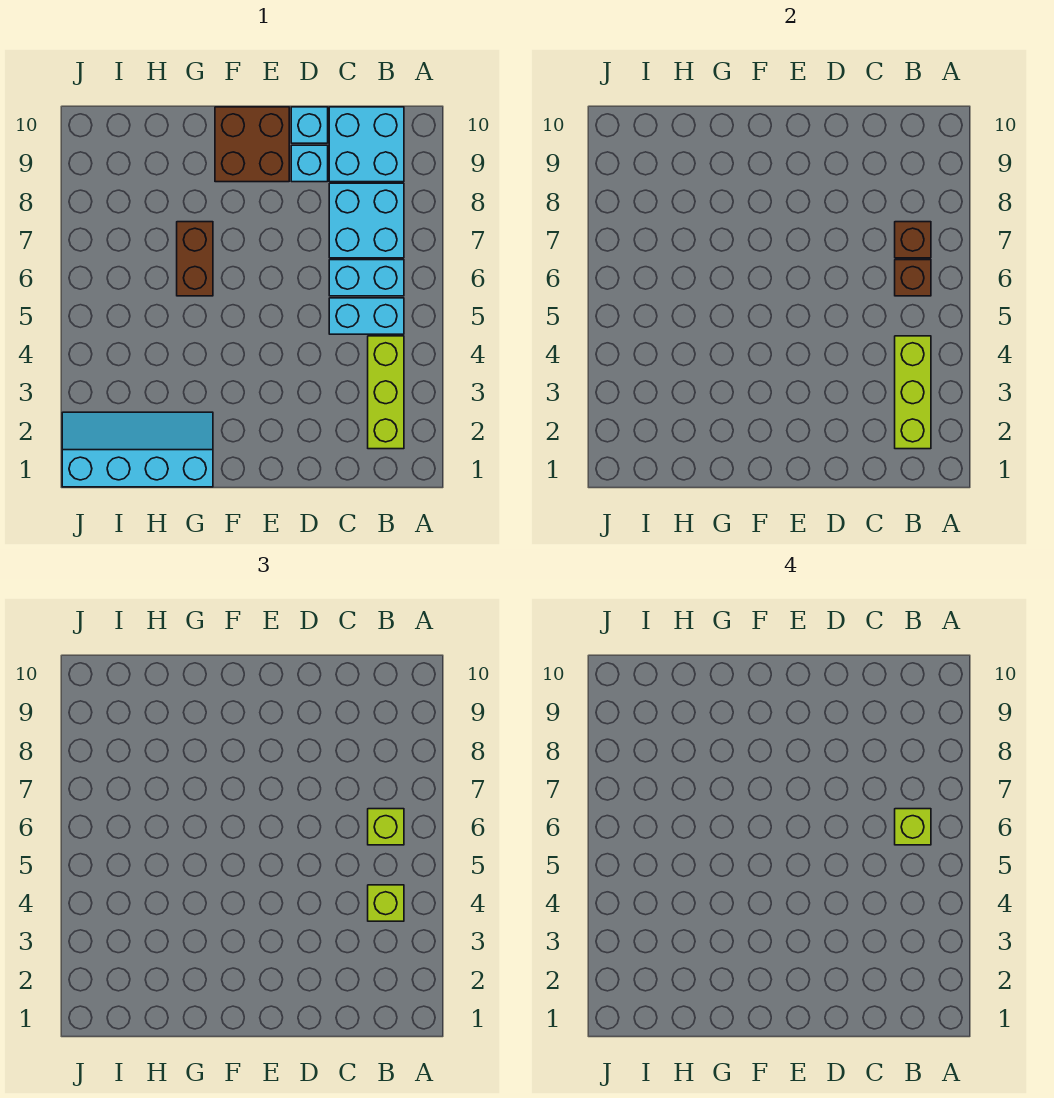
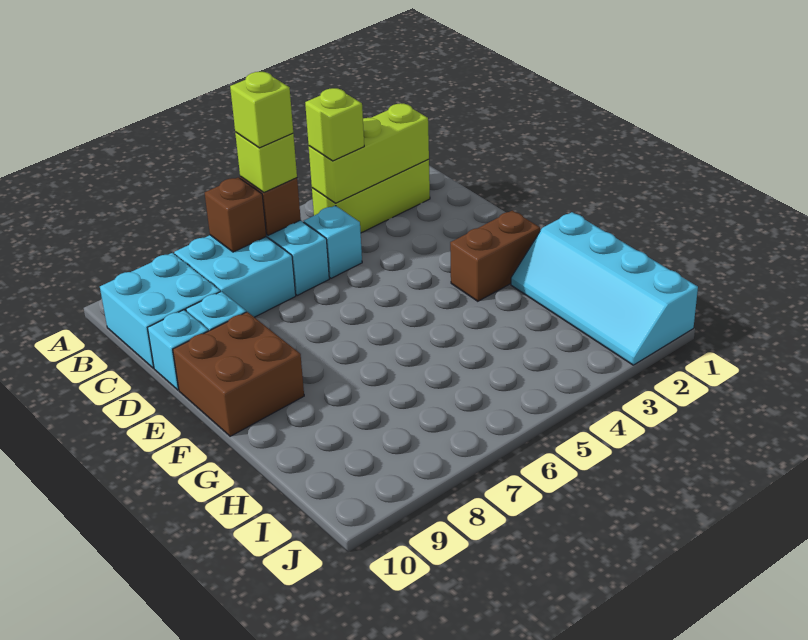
cyan 1x2 brick [329,298,404,334] -> cyan 1x1 brick [304,206,362,278]
brown 1x2 brick [177,222,213,296] -> brown 1x2 brick moved to [450,210,540,301]

